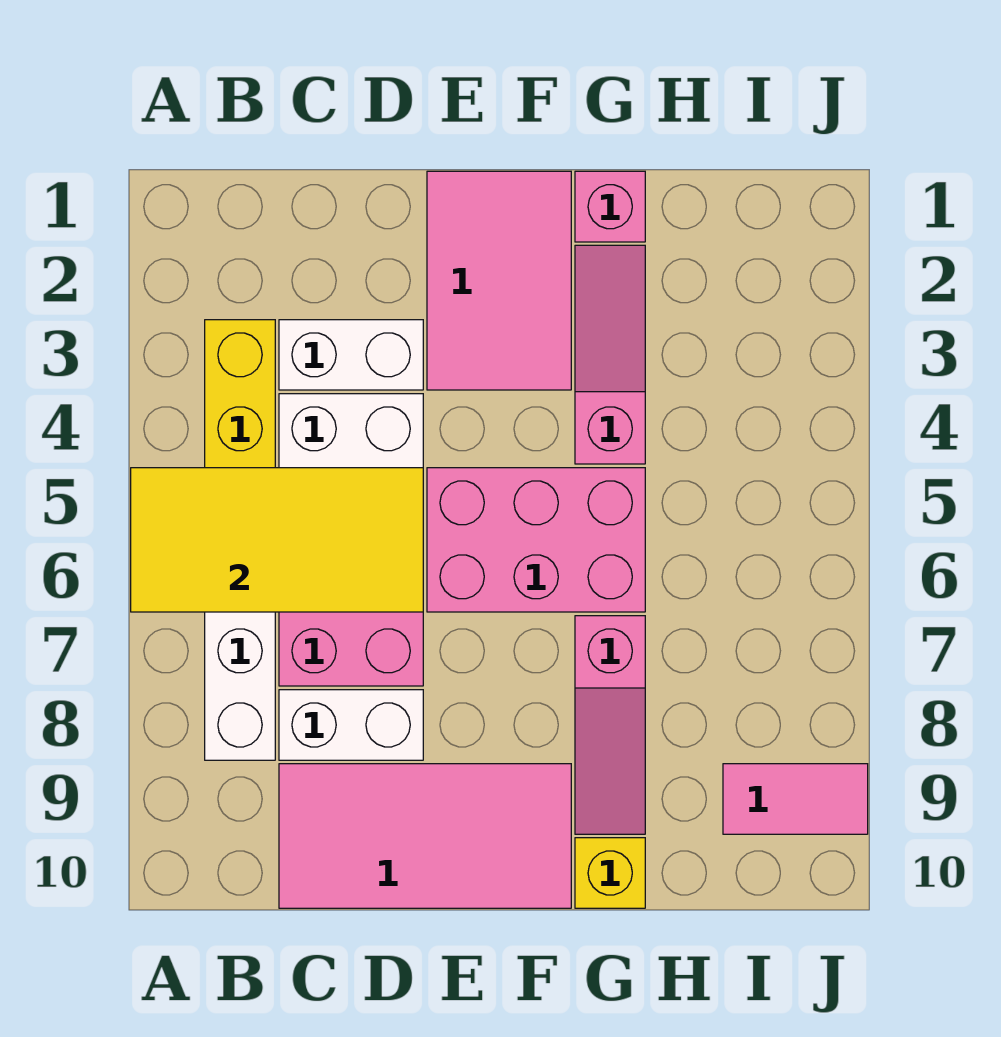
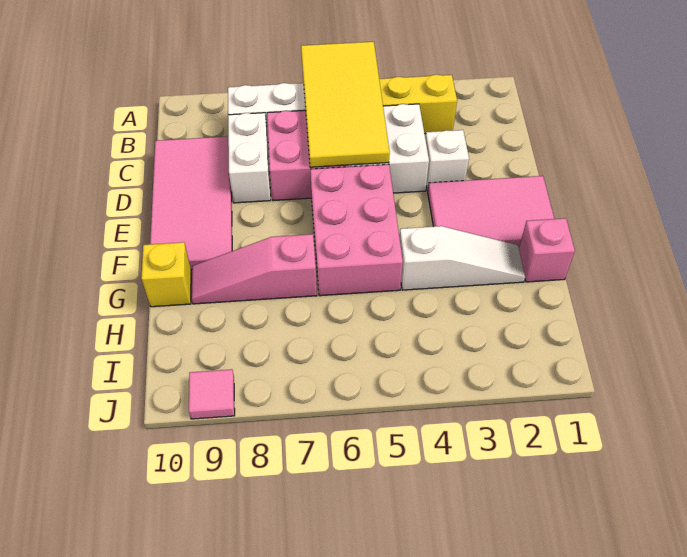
white 1x2 brick [279,320,423,390] -> white 1x1 brick [425,130,469,191]
pink 1x3 slope [575,245,645,464] -> white 1x3 slope [399,226,525,290]
pink 1x2 tile [723,764,868,834] -> pink 1x1 tile [189,369,235,419]

